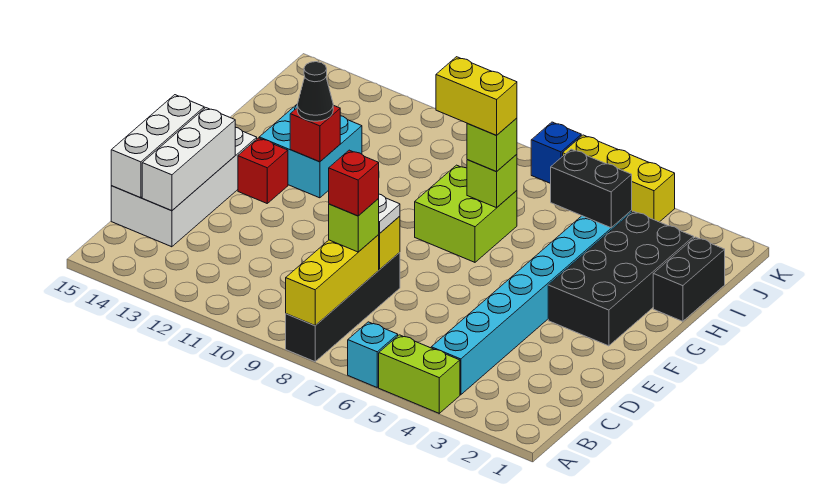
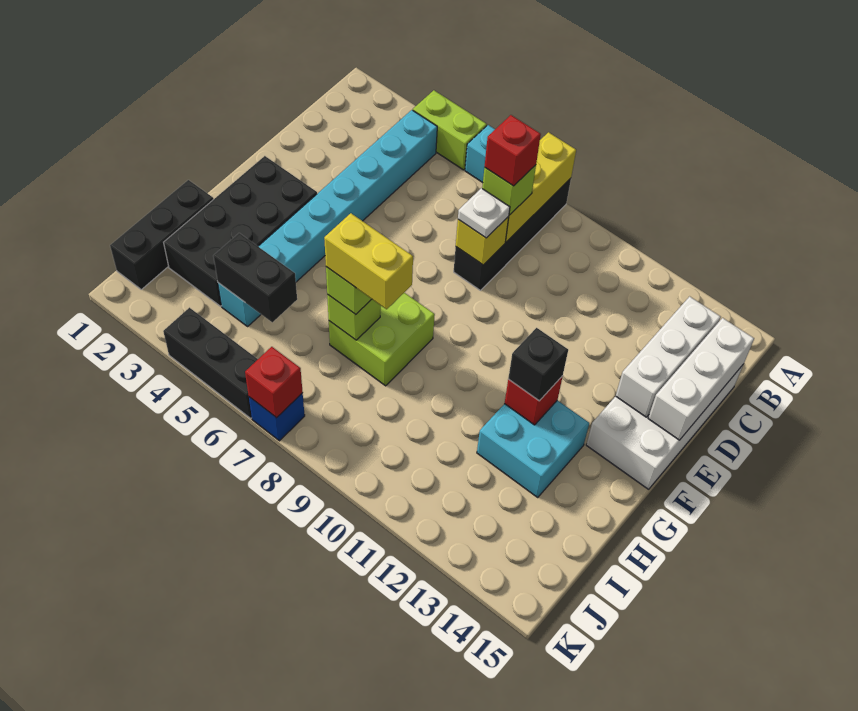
red 1x1 brick [238,138,288,203] -> red 1x1 brick moved to [245,347,303,418]
black 1x1 cone [297,62,333,121] -> black 1x1 brick [508,328,568,401]
black 1x2 brick [653,237,725,321] -> black 1x3 brick [110,180,214,289]
yellow 1x3 brick [563,135,675,222] -> black 1x3 brick [163,308,258,418]

